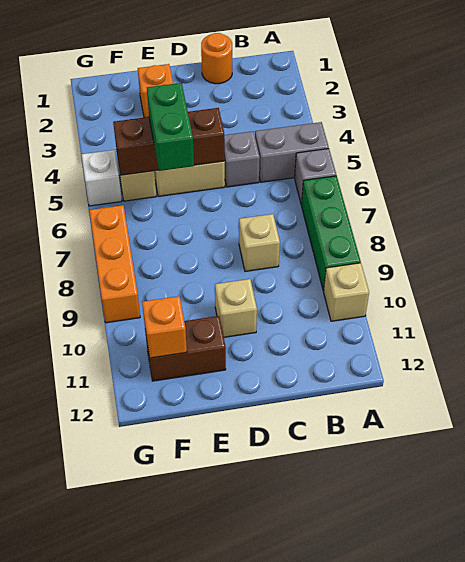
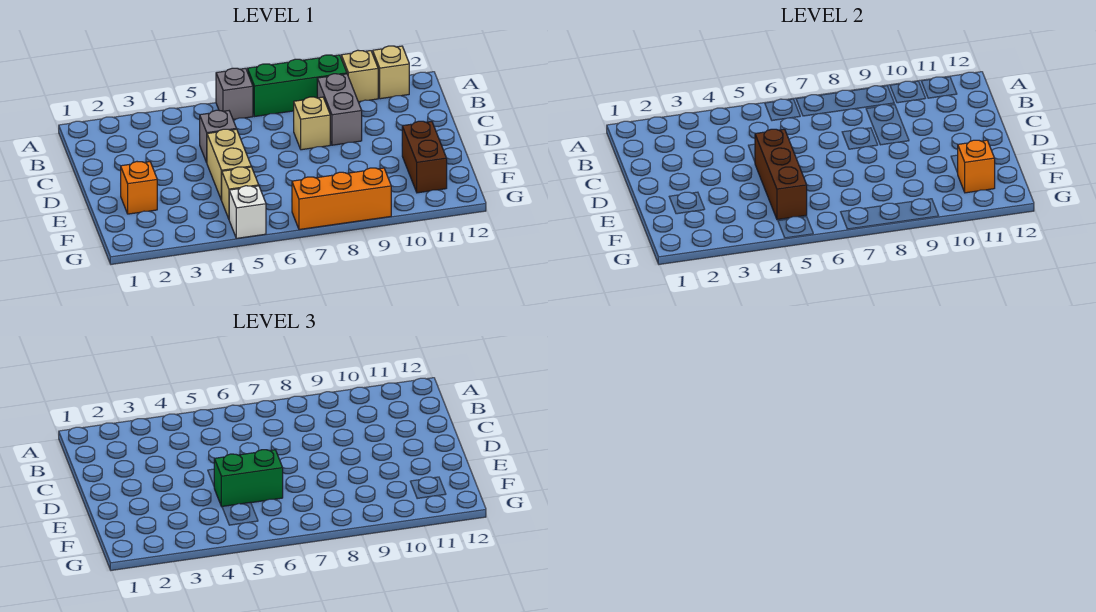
grey 1x2 brick [255,122,329,182] -> grey 1x2 brick moved to [317,74,362,145]
orange 1x1 round brick [201,33,232,84] -> none
tan 1x1 brick [215,279,257,337] -> tan 1x1 brick moved to [373,46,409,99]

